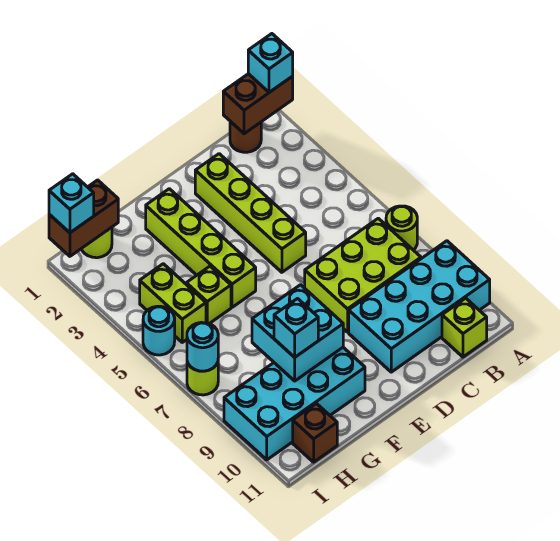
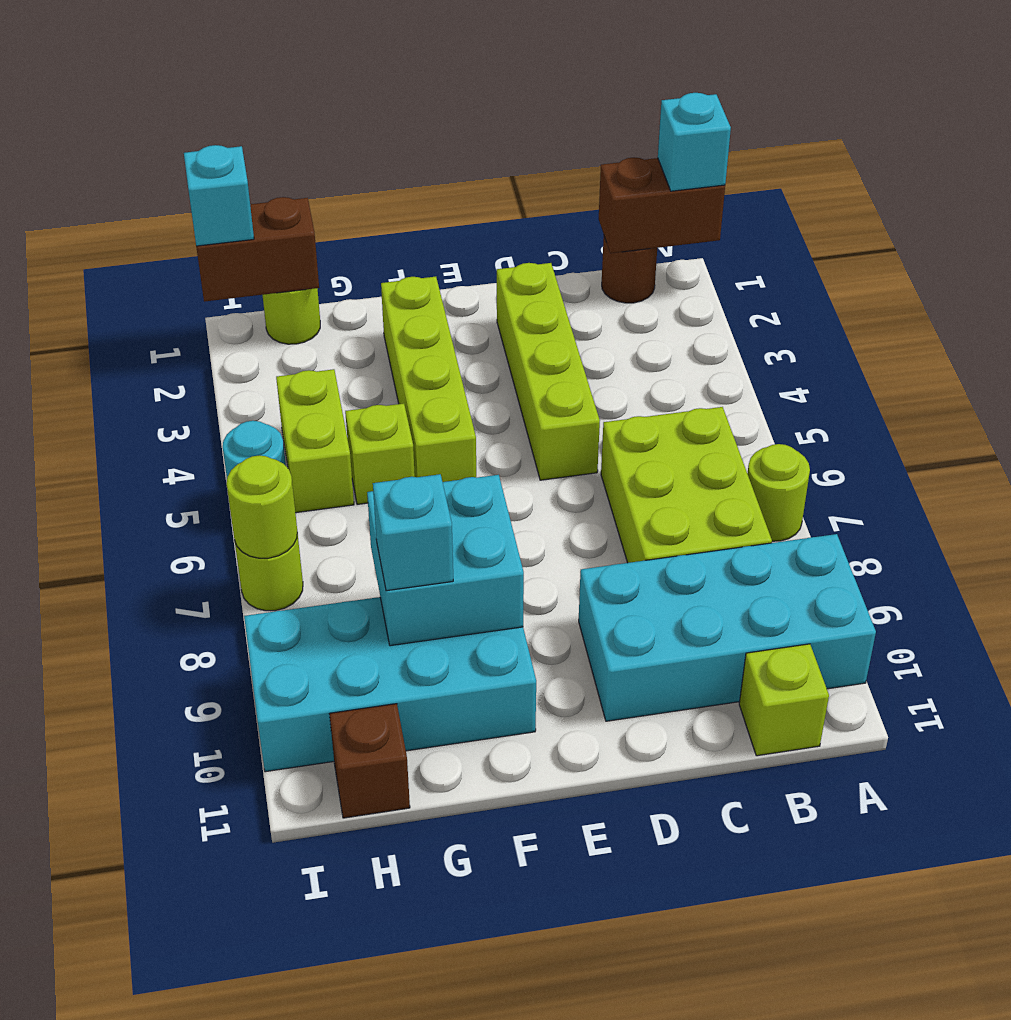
lime 2x3 brick [305,218,421,332] -> lime 2x3 brick turned to [601,407,772,563]
cyan 1x1 round brick [187,323,218,371] -> lime 1x1 round brick [227,455,297,558]

